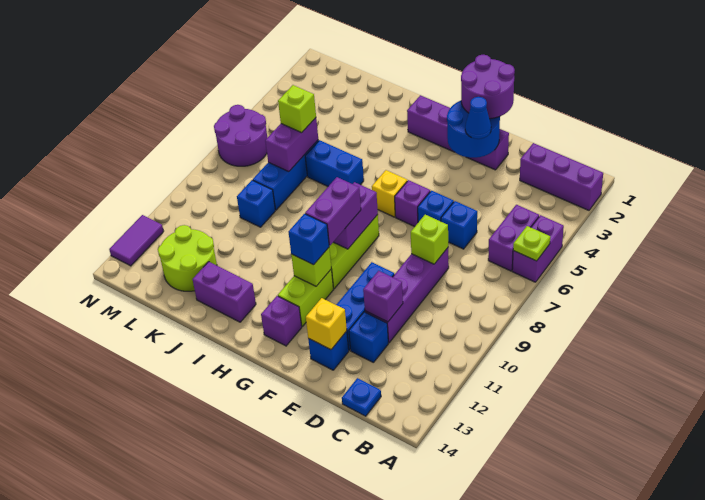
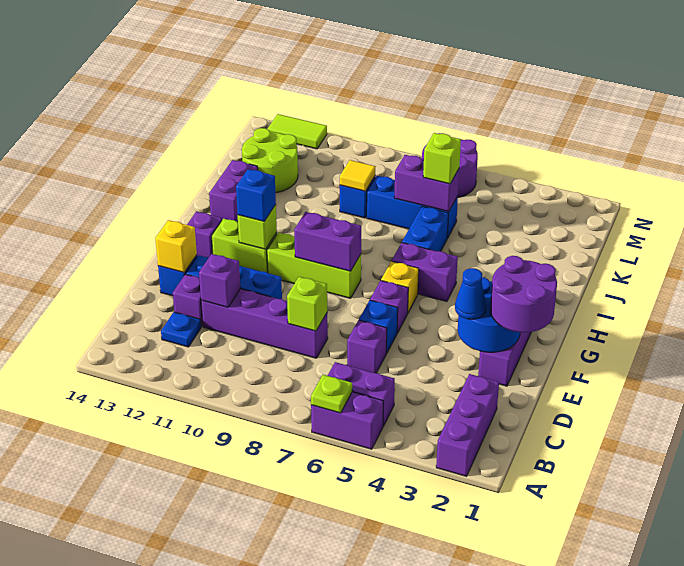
blue 1x1 plate [342,378,381,416] -> blue 1x1 plate moved to [161,312,201,347]
blue 1x1 brick [441,201,477,249] -> purple 1x1 brick [347,320,387,373]
blue 1x1 brick [349,312,388,362] -> purple 1x1 brick [173,274,203,327]
purple 1x2 brick [305,177,361,246] -> purple 1x2 brick moved to [392,243,458,301]
none -> yellow 1x1 tile [340,160,376,191]
purple 1x2 tile [109,215,164,266] -> lime 1x2 tile [268,114,327,149]

